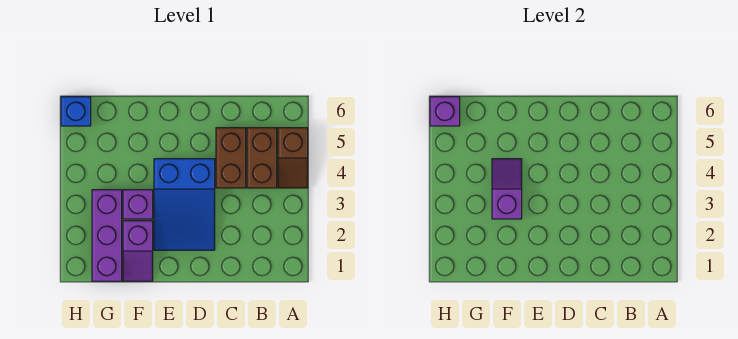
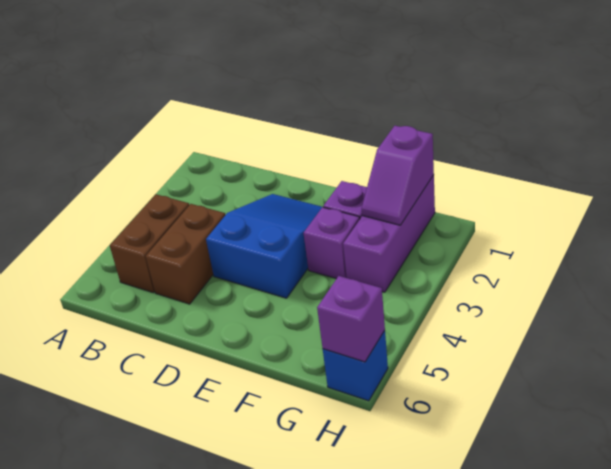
brown 1x2 slope [278,128,308,188] -> none
purple 1x2 slope [492,159,522,219] -> purple 1x2 slope moved to [362,126,434,225]

